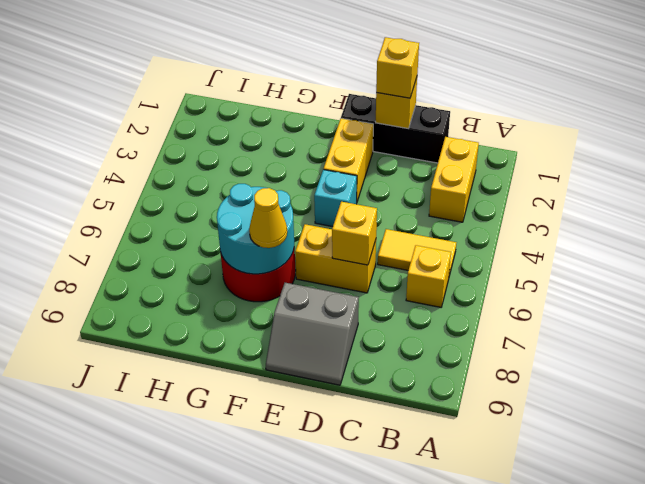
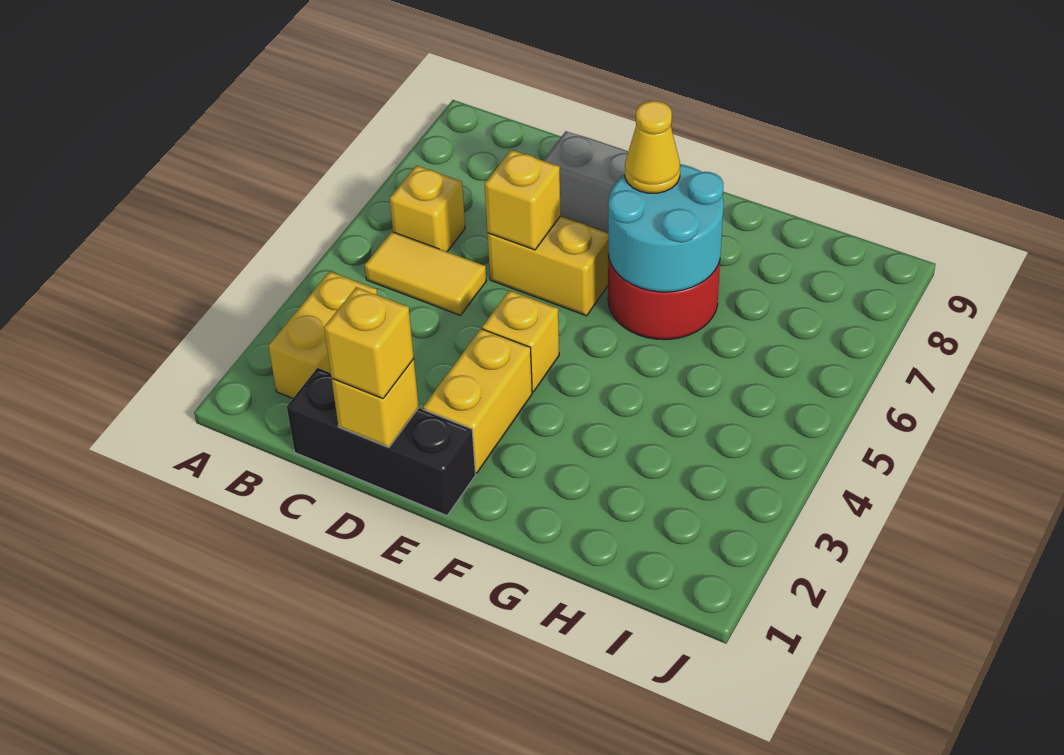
cyan 1x1 brick [314,170,357,227] -> yellow 1x1 brick [482,290,559,392]

